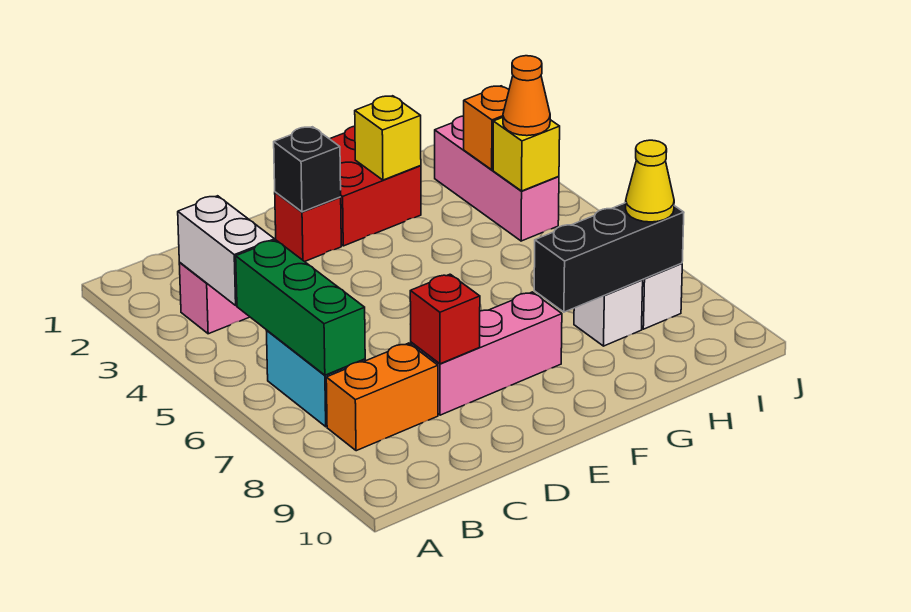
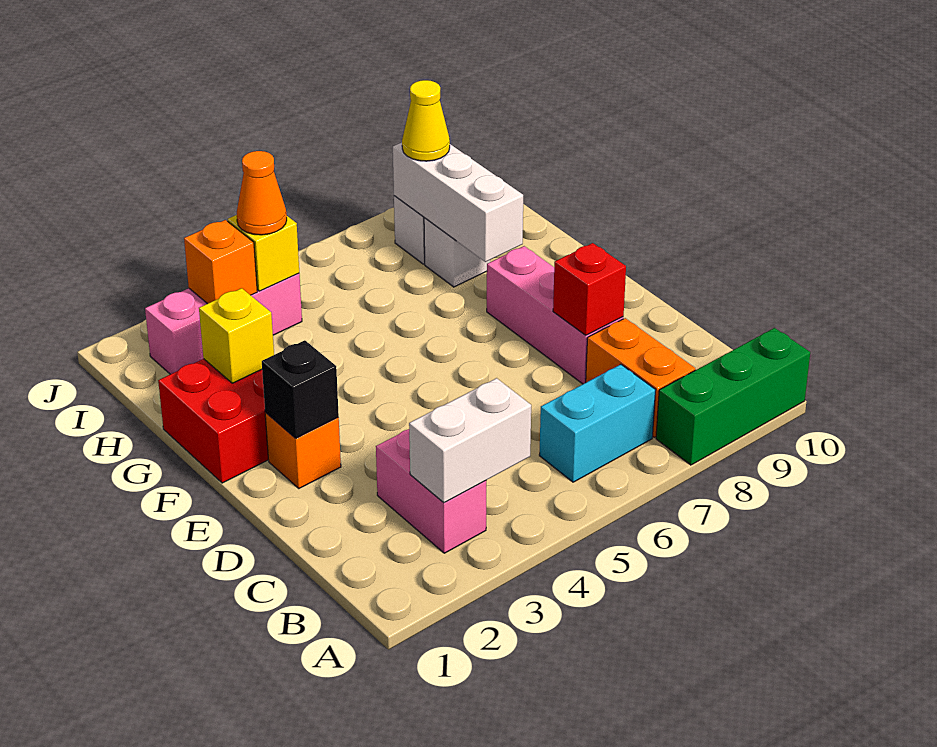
green 1x3 brick [236,240,365,375] -> green 1x3 brick moved to [656,328,810,465]
red 1x1 brick [275,192,341,262] -> orange 1x1 brick [265,412,341,488]
black 1x3 brick [534,203,684,312] -> white 1x3 brick [393,143,523,262]

